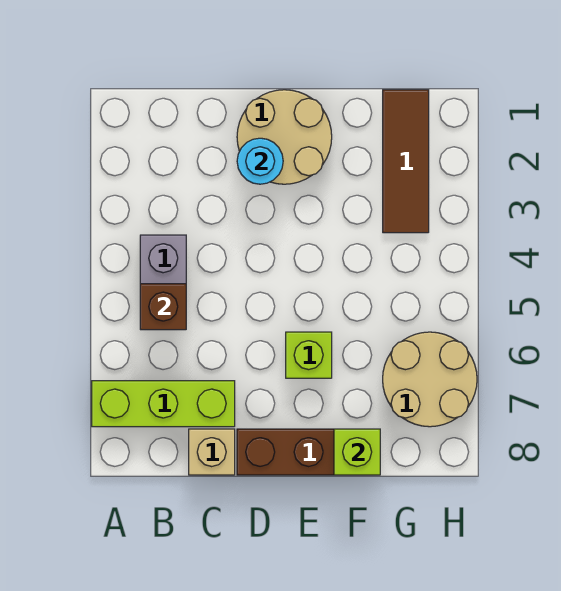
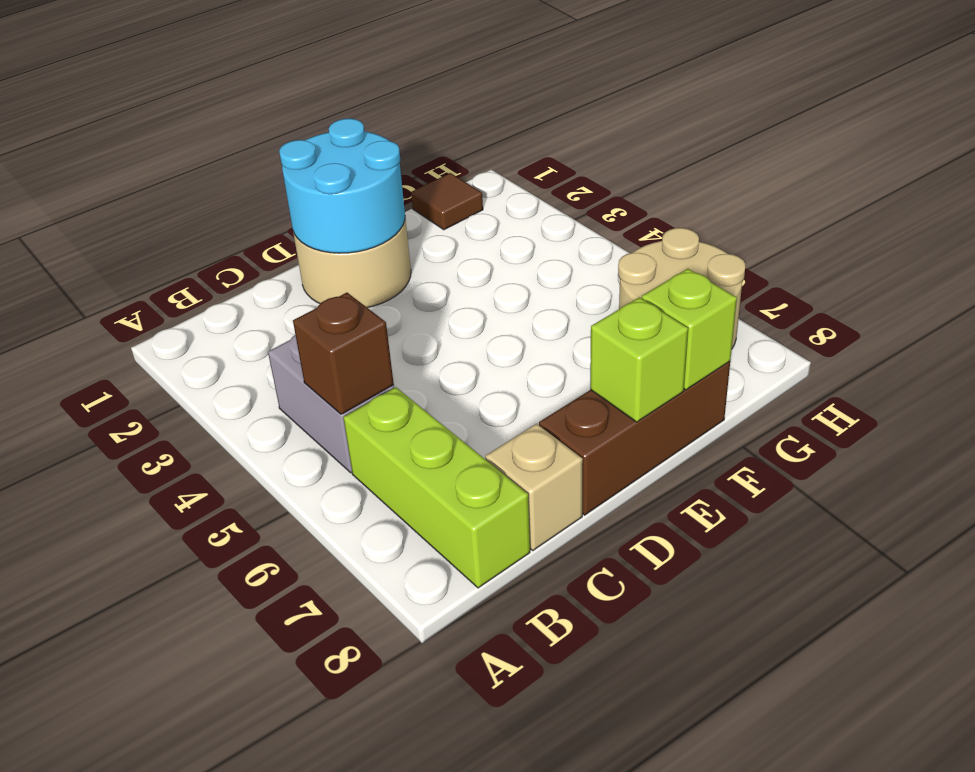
lime 1x3 brick [92,381,235,427] -> lime 1x3 brick turned to [343,387,530,588]
cyan 1x1 round brick [237,138,283,184] -> cyan 2x2 round brick [279,119,405,253]
lime 1x1 brick [286,332,332,378] -> lime 1x1 brick moved to [590,297,688,422]
brown 1x3 tile [383,90,429,233] -> brown 1x1 tile [411,173,483,230]

